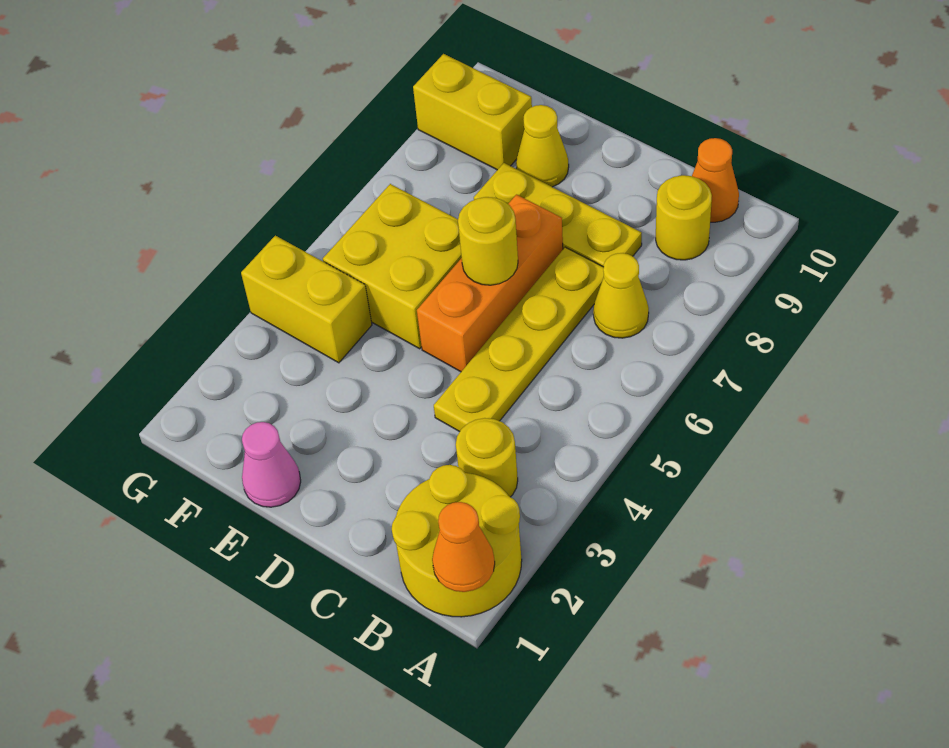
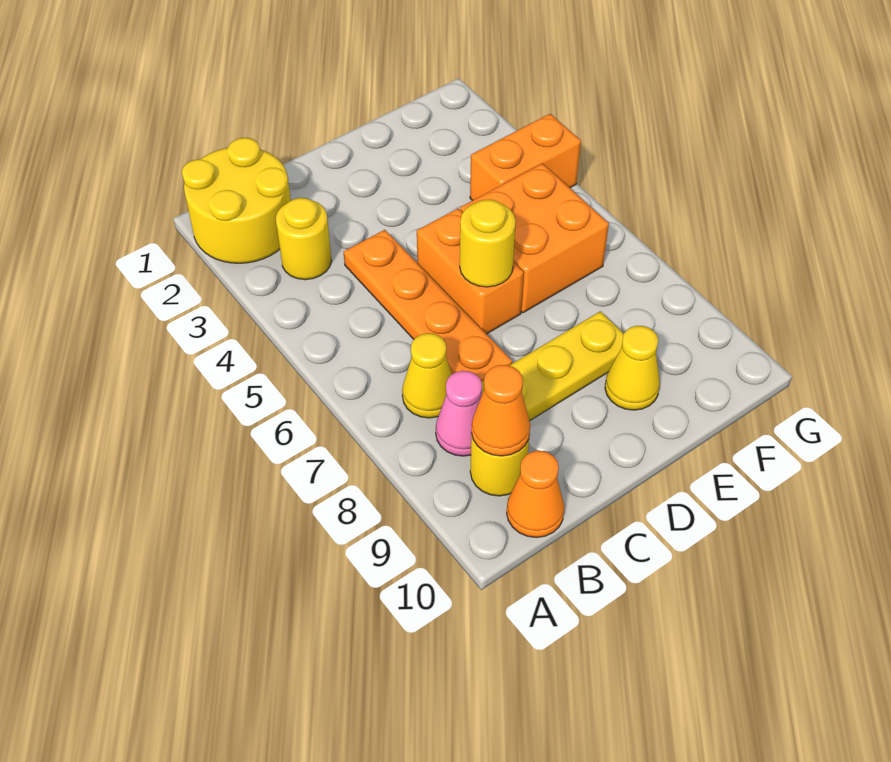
orange 1x1 cone [432,502,495,592] -> orange 1x1 cone moved to [471,365,530,456]
yellow 1x4 plate [434,247,604,432] -> orange 1x4 plate [344,230,512,382]
orange 1x3 brick [417,195,563,372] -> orange 1x2 brick [417,208,524,334]
pink 1x1 cone [242,422,301,507] -> pink 1x1 cone moved to [436,371,482,456]
yellow 2x2 brick [323,184,462,349] -> orange 2x2 brick [460,163,609,313]
yellow 1x2 brick [241,236,372,363] -> orange 1x2 brick [470,114,581,201]
yellow 1x2 brick [413,54,532,170] -> none

